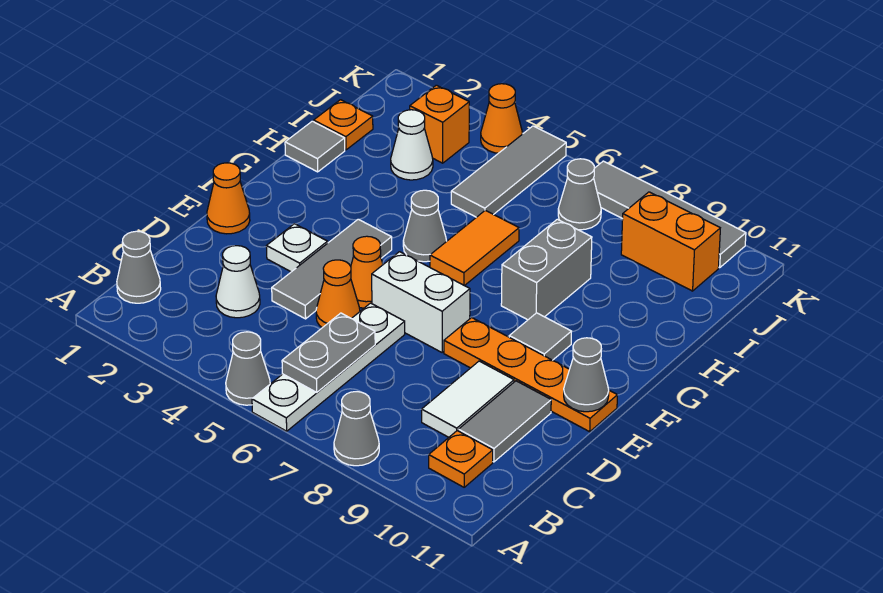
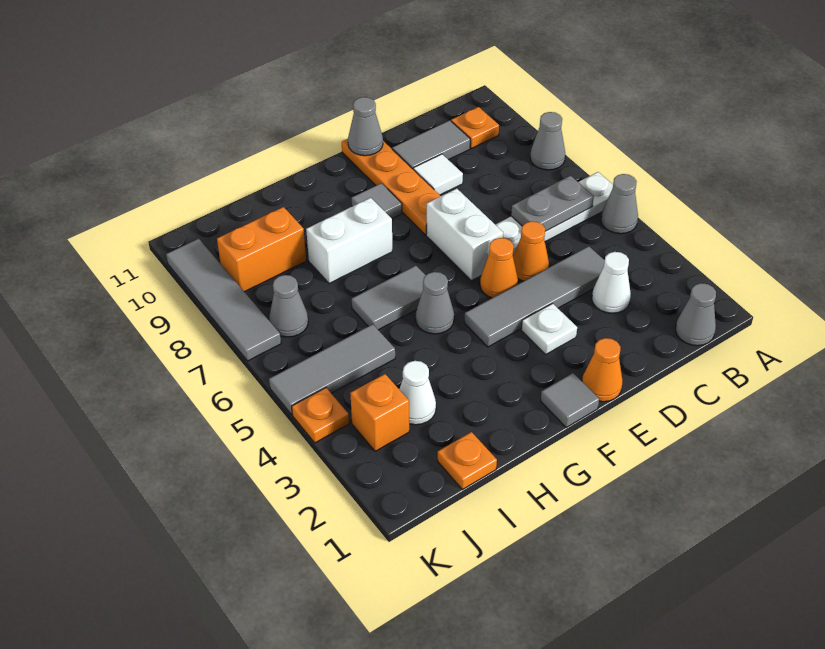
white 1x2 tile [422,361,514,437] -> white 1x1 tile [413,154,463,195]
grey 1x3 tile [272,219,392,319] -> grey 1x4 tile [464,246,605,347]
orange 1x2 tile [430,210,519,286] -> grey 1x2 tile [352,266,426,330]
grey 1x2 brick [501,219,592,320] -> white 1x2 brick [306,198,392,284]
grey 1x1 tile [285,121,345,172] -> grey 1x1 tile moved to [541,373,599,427]
orange 1x2 brick [621,192,720,291] -> orange 1x2 brick turned to [217,207,306,292]
orange 1x1 cone [481,84,523,153] -> orange 1x1 plate [292,388,349,443]

